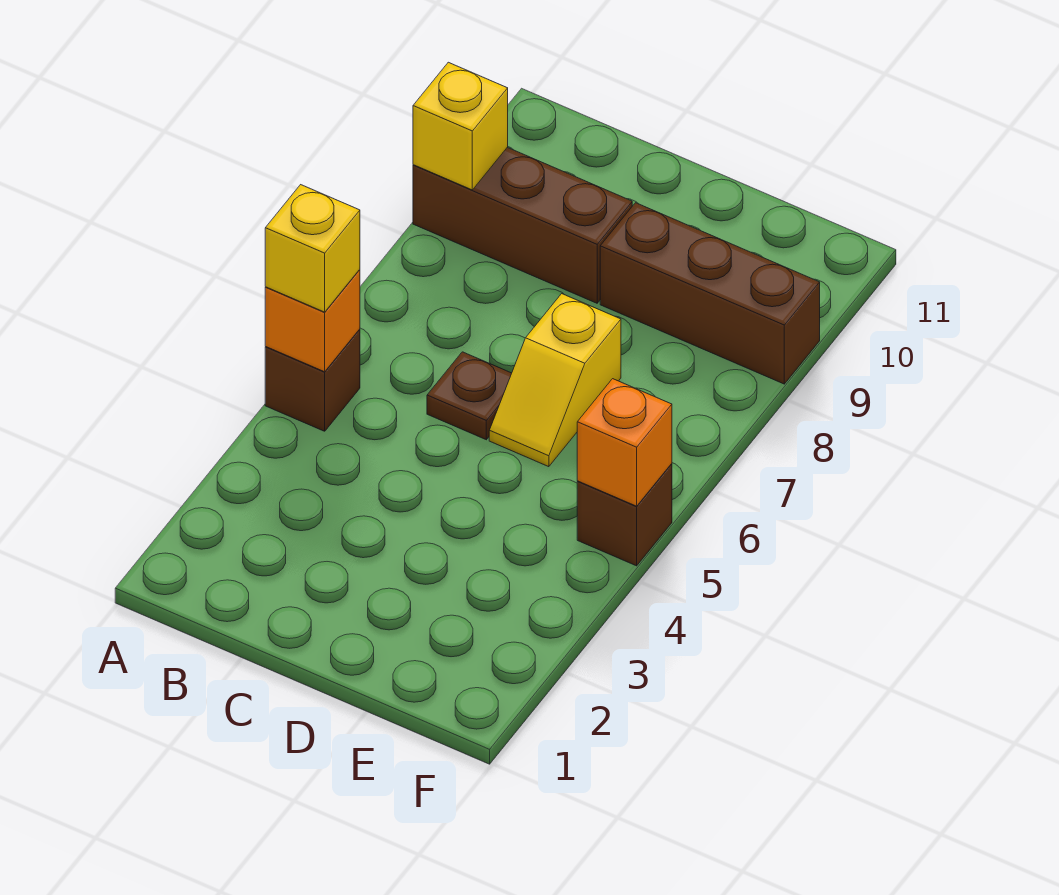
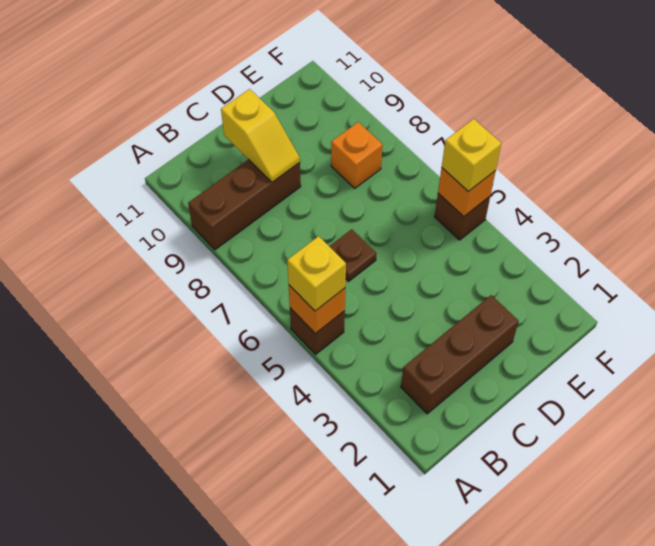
yellow 1x1 brick [413,62,508,190] -> yellow 1x1 brick moved to [442,119,501,192]
yellow 1x2 slope [489,294,621,467] -> yellow 1x2 slope moved to [221,89,300,182]
brown 1x3 brick [600,203,820,384] -> brown 1x3 brick moved to [401,295,519,414]
none -> orange 1x1 brick [331,122,383,188]

